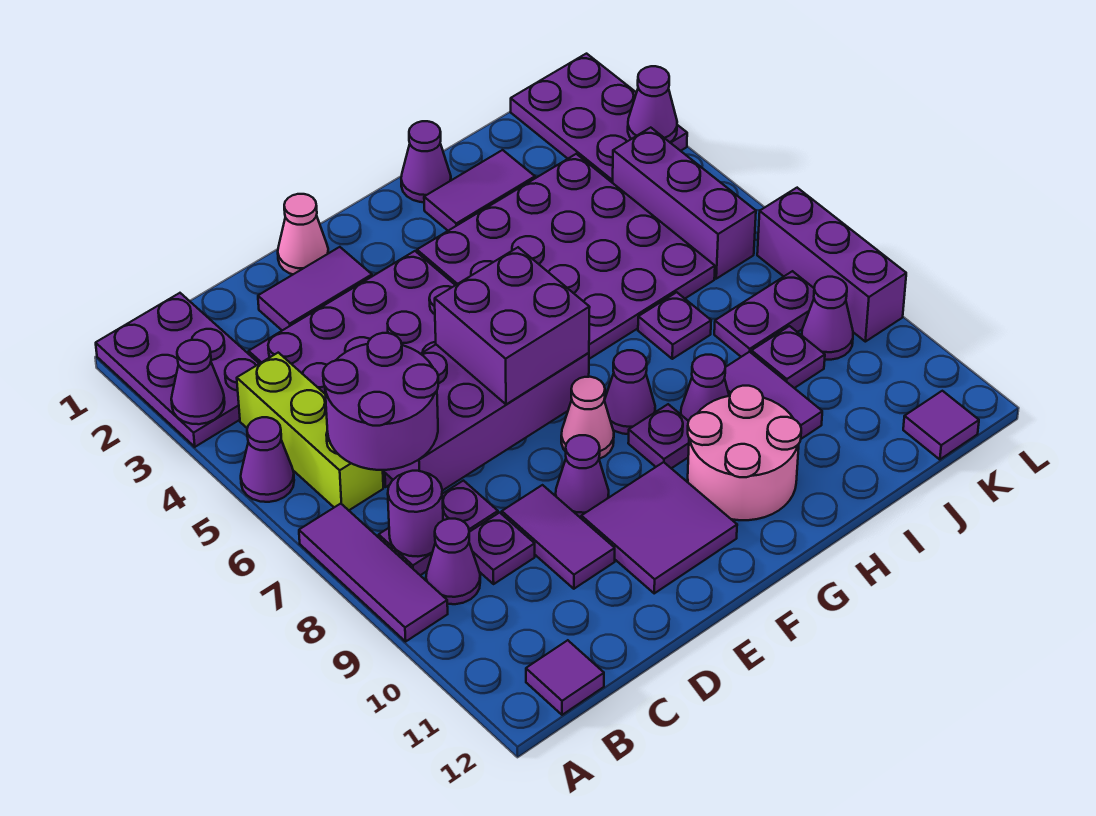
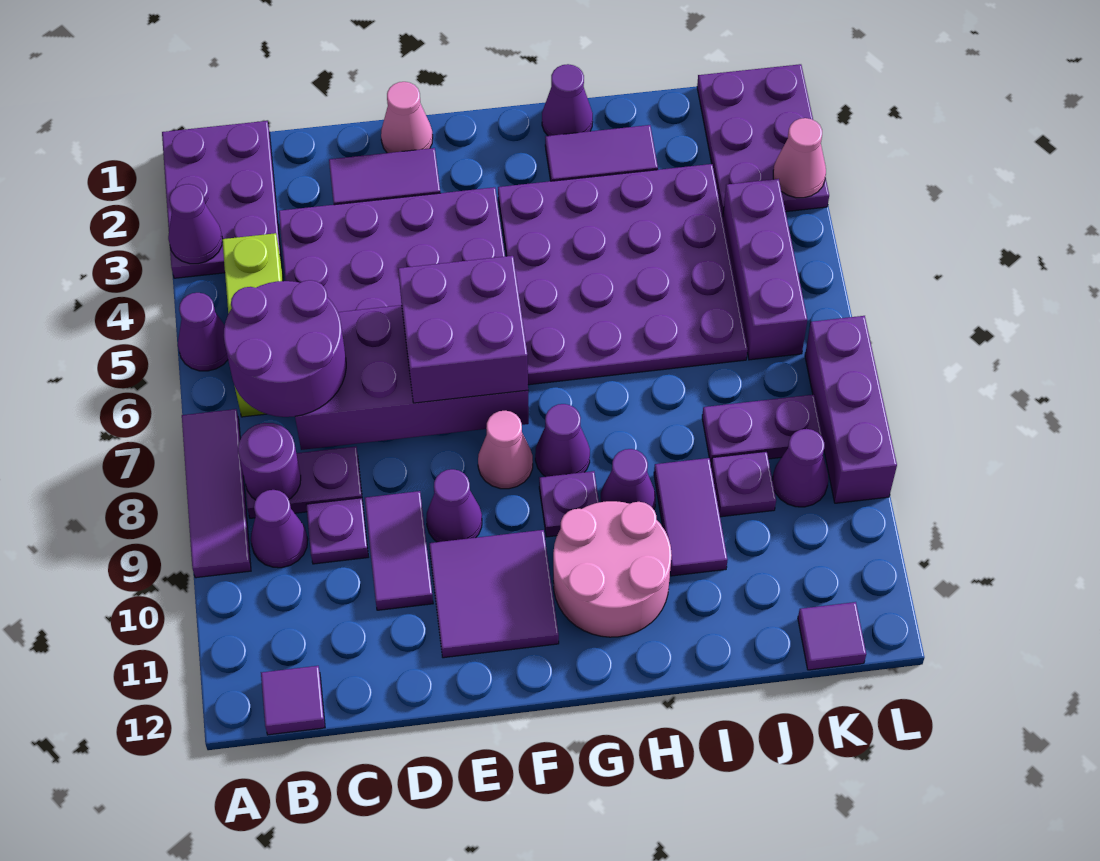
purple 1x1 plate [638,292,711,359] -> none
purple 1x1 cone [628,66,677,142] -> pink 1x1 cone [773,118,826,198]

